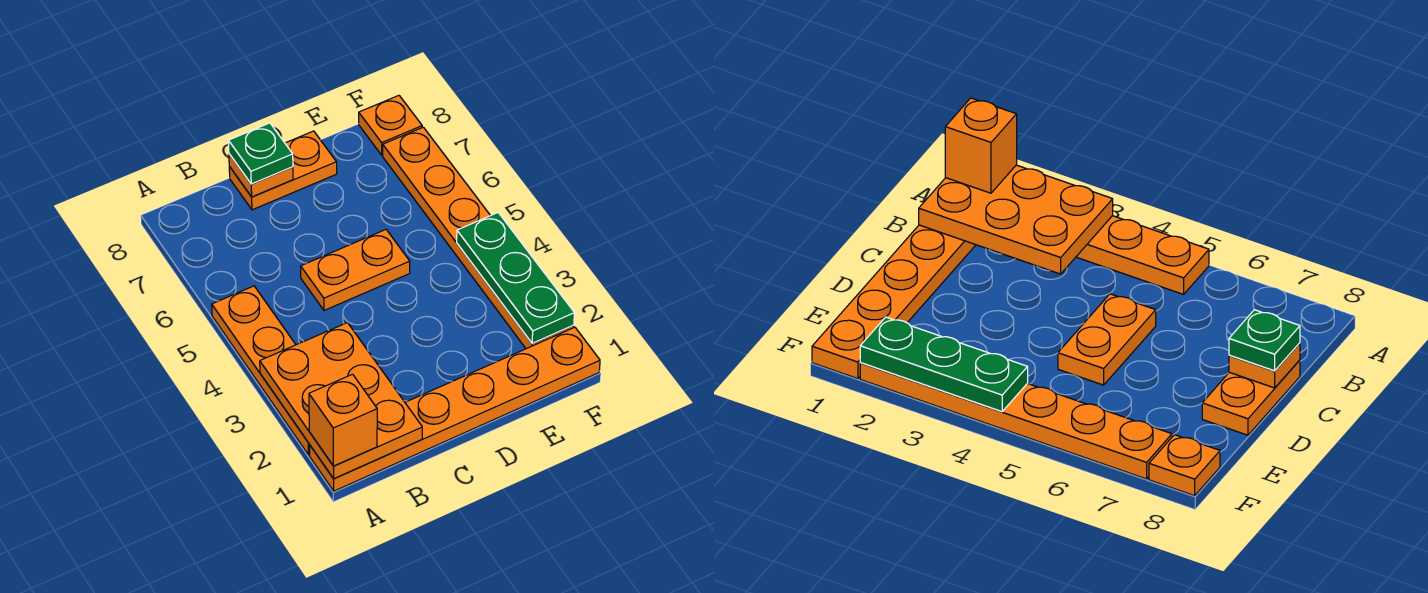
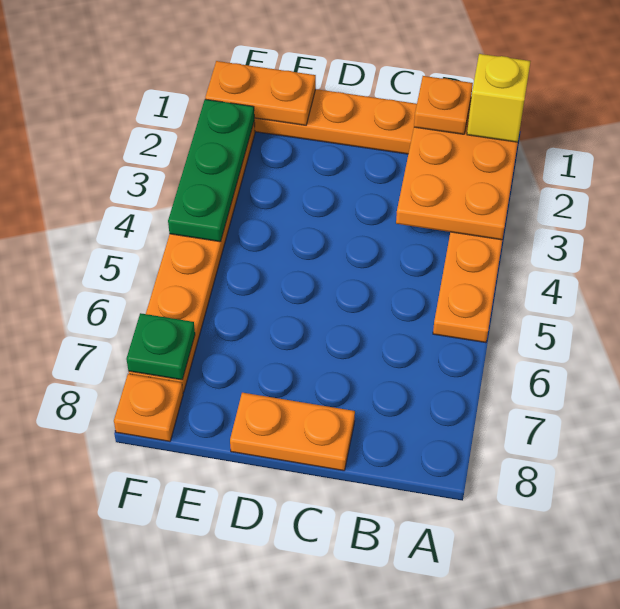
orange 1x1 brick [309,374,377,466] -> yellow 1x1 brick [467,54,531,142]
orange 1x2 plate [301,230,410,310] -> orange 1x2 plate moved to [205,61,316,125]
orange 1x1 plate [229,154,293,197] -> orange 1x1 plate moved to [414,76,473,134]
green 1x1 plate [228,123,293,184] -> green 1x1 plate moved to [126,313,195,380]

